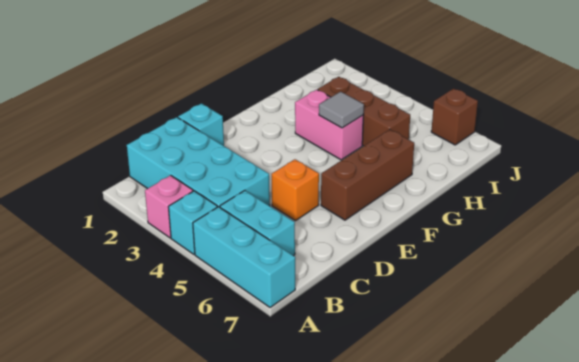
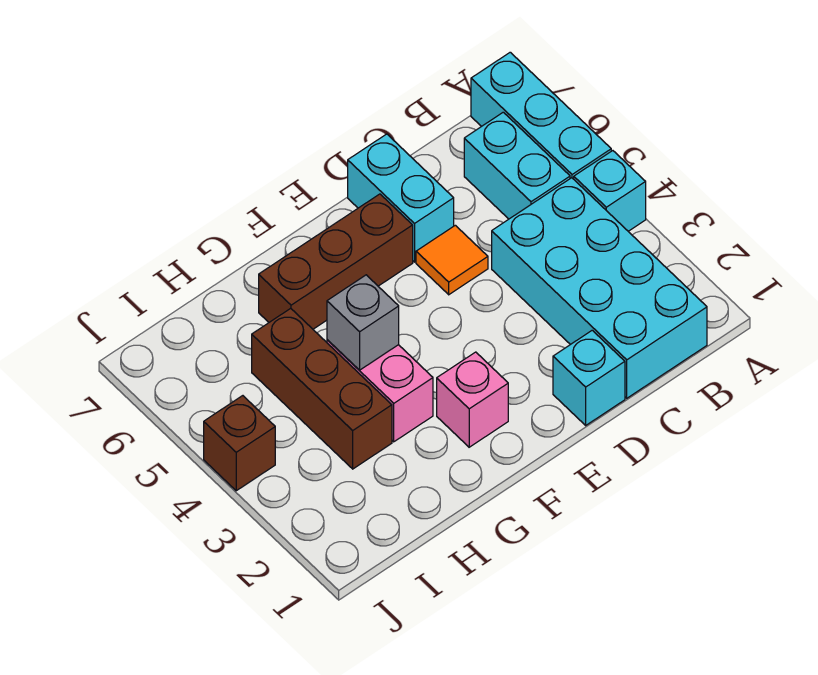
pink 1x1 brick [145,175,193,238] -> pink 1x1 brick moved to [437,352,508,447]
orange 1x1 brick [272,159,319,221] -> orange 1x1 tile [416,225,488,295]
none -> cyan 1x2 brick [348,134,454,262]
grey 1x1 tile [319,92,364,128] -> grey 1x1 brick [327,275,399,370]
brown 1x1 brick [431,89,478,145] -> brown 1x1 brick moved to [204,396,275,491]

